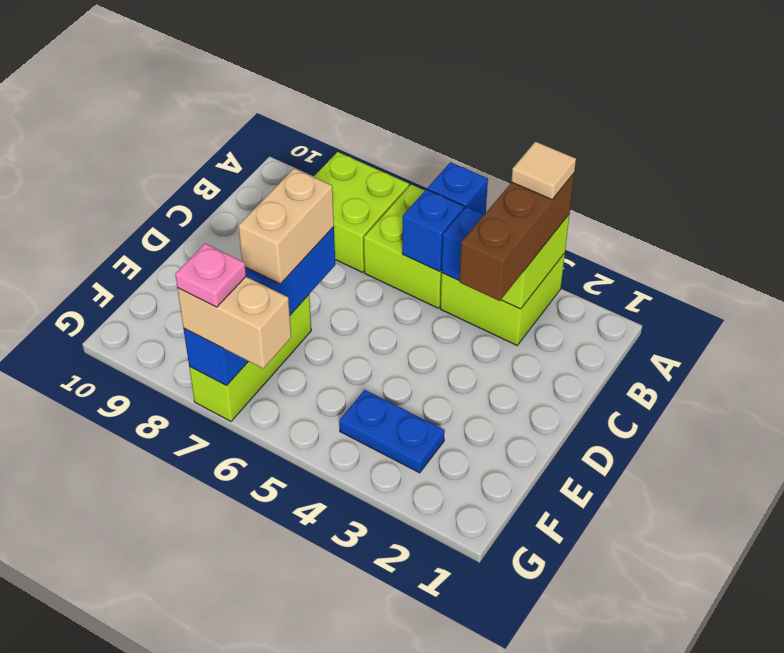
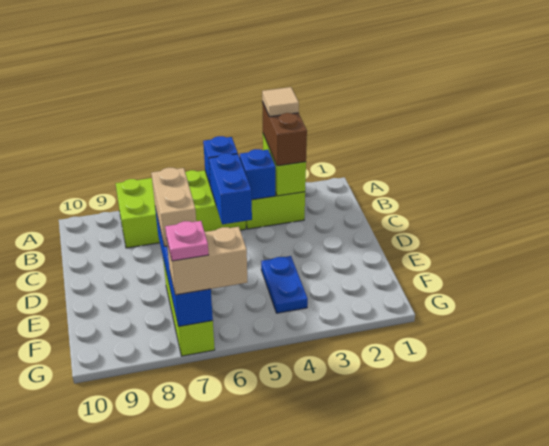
brown 1x3 brick [459,174,574,301] -> brown 1x2 brick [262,102,307,166]
blue 1x1 brick [402,189,464,271] -> blue 1x2 brick [209,153,252,224]
blue 1x2 plate [339,390,445,473] -> blue 1x2 plate turned to [261,256,308,313]

